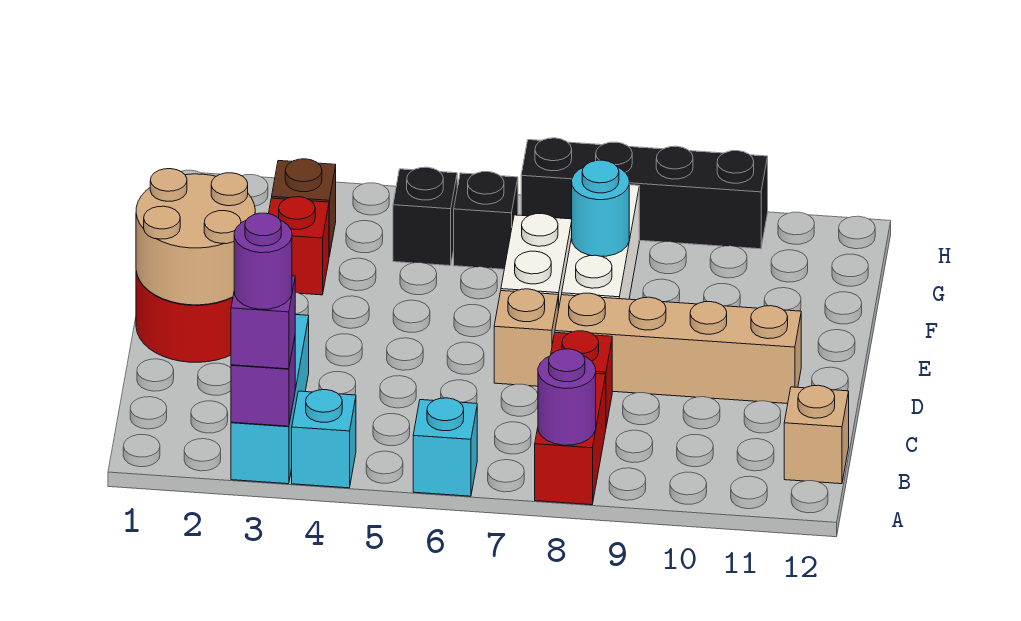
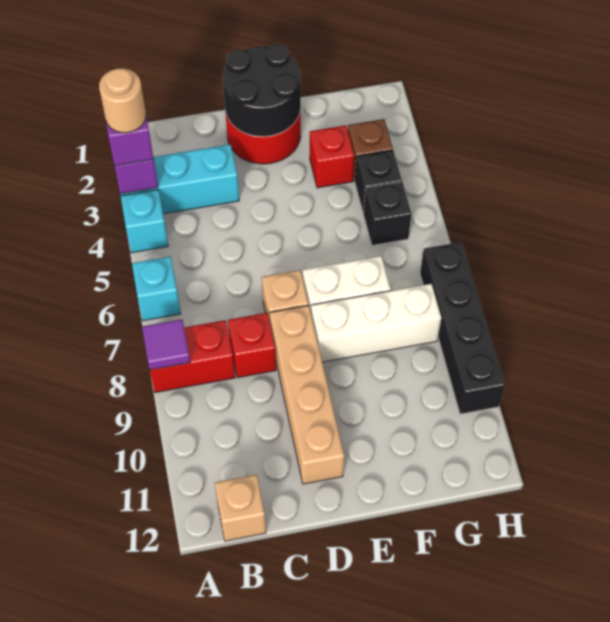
purple 1x1 round brick [234,213,292,309] -> tan 1x1 round brick [99,68,146,133]
purple 1x1 round brick [538,349,596,445] -> purple 1x1 tile [142,319,190,370]
tan 2x2 round brick [136,169,255,305] -> black 2x2 round brick [223,44,301,137]
cyan 1x1 round brick [572,160,629,256] -> none
black 1x1 brick [454,172,518,269] -> black 1x1 brick moved to [355,150,402,213]

